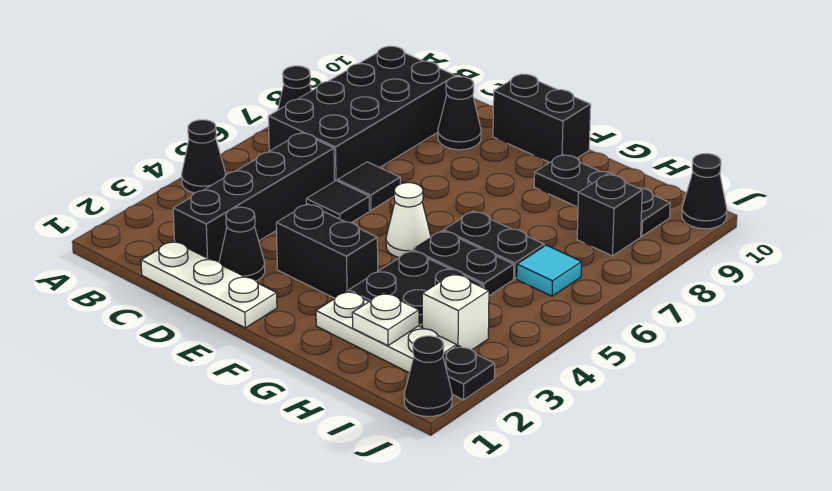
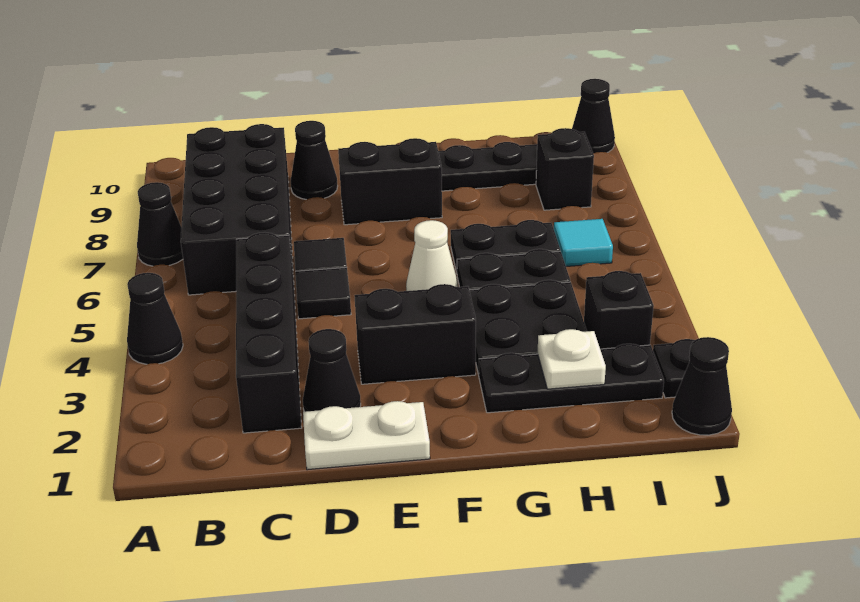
white 1x3 plate [141,241,277,328] -> white 1x2 plate [303,401,430,470]
black 1x2 brick [493,74,591,162] -> black 1x2 brick moved to [338,138,442,225]
white 1x3 plate [316,291,457,373] -> black 1x3 plate [479,344,664,413]
white 1x1 brick [422,274,489,350] -> black 1x1 brick [584,271,654,349]

